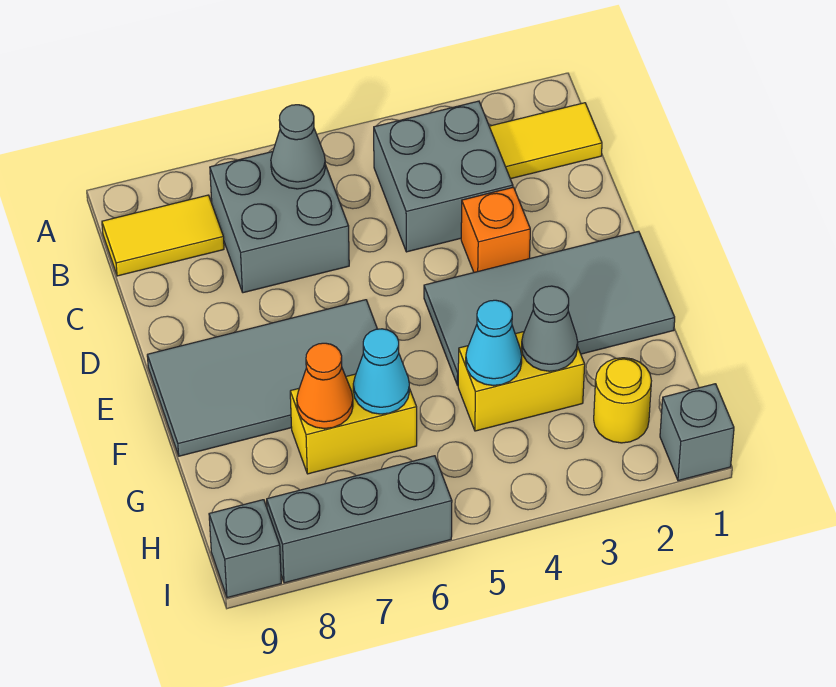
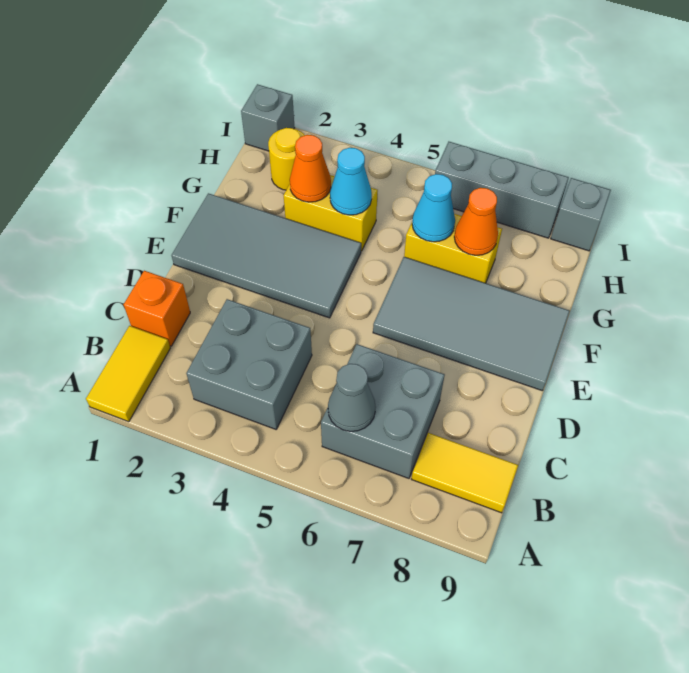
yellow 1x2 tile [489,103,602,179] -> yellow 1x2 tile turned to [86,326,170,422]
orange 1x1 brick [461,187,530,272] -> orange 1x1 brick moved to [124,271,190,346]
grey 1x1 cone [522,286,578,371] -> orange 1x1 cone [290,135,331,202]

